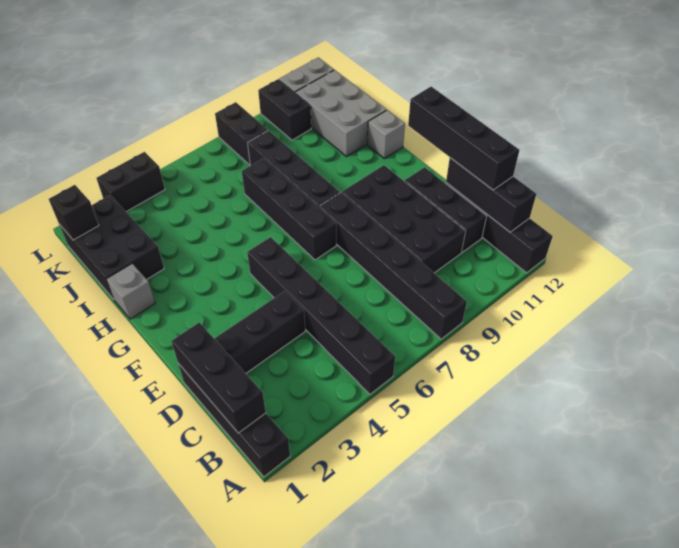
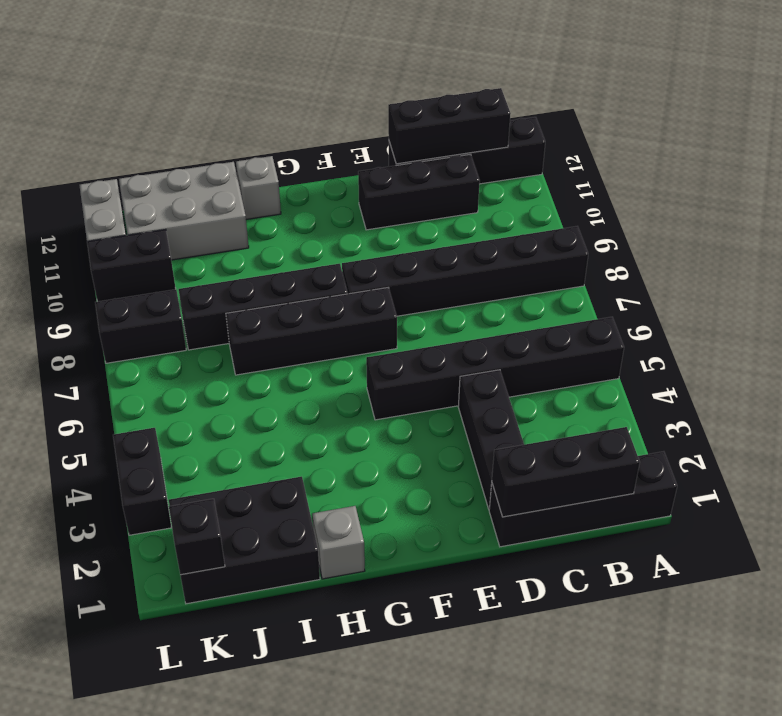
black 2x4 brick [342,165,465,273] -> none
black 1x4 brick [408,87,519,190] -> none

